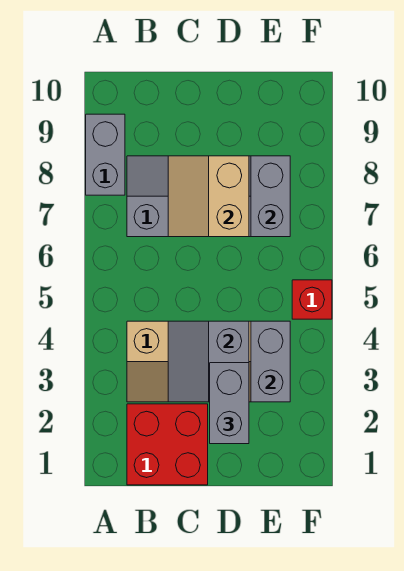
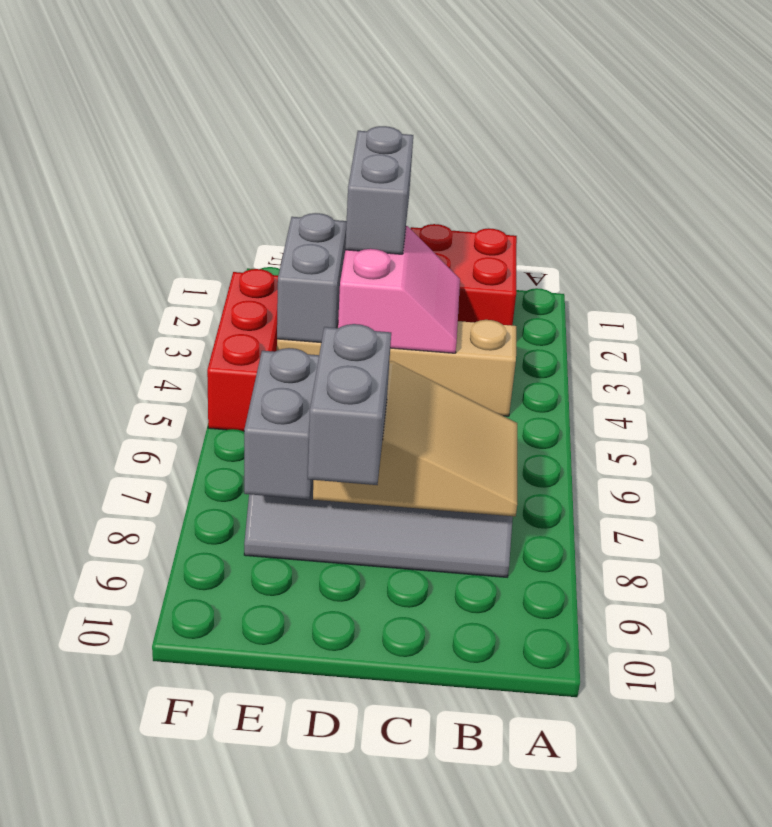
grey 1x2 brick [86,114,125,195] -> grey 1x2 brick moved to [308,324,391,485]
grey 2x2 slope [168,321,249,402] -> pink 2x2 slope [338,226,460,353]
tan 2x2 slope [168,156,249,237] -> tan 2x3 slope [313,361,517,516]
red 1x1 brick [292,280,332,319] -> red 1x3 brick [207,269,278,431]

